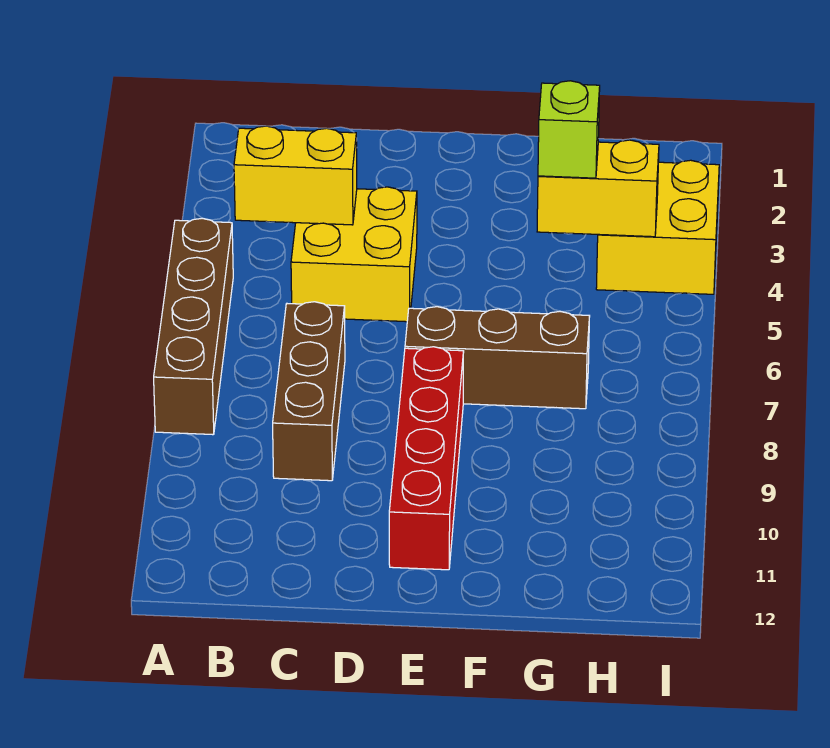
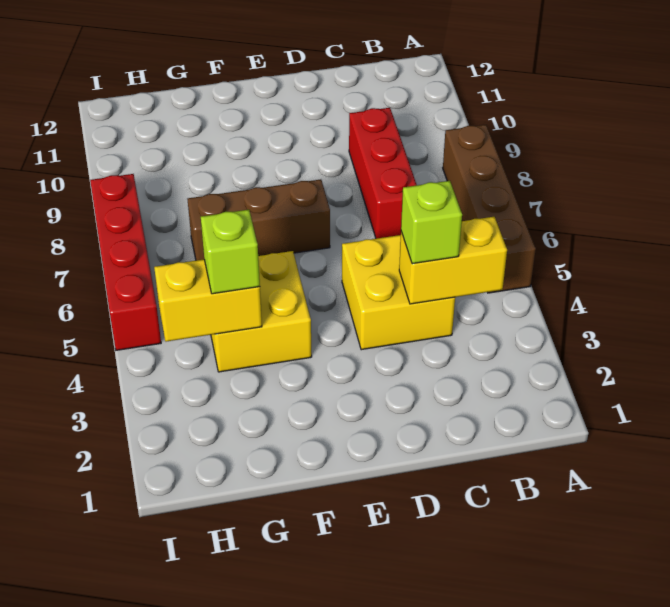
none -> lime 1x1 brick [401,181,462,264]
brown 1x3 brick [273,302,345,481] -> red 1x3 brick [349,108,417,239]
red 1x4 brick [389,347,464,570] -> red 1x4 brick moved to [90,174,161,350]
yellow 2x2 brick [596,160,719,294] -> yellow 2x2 brick moved to [211,251,312,372]

